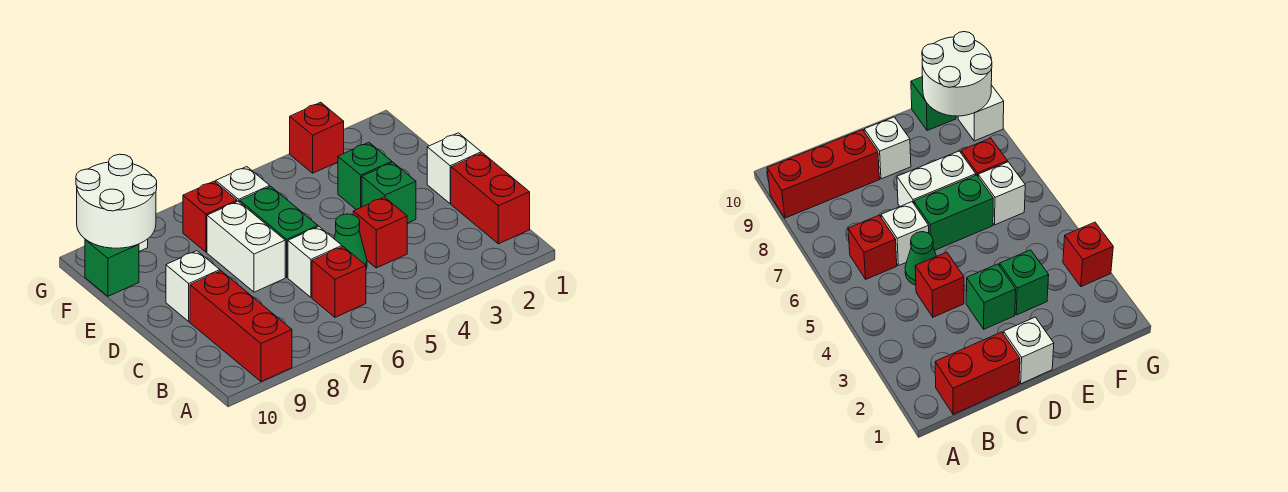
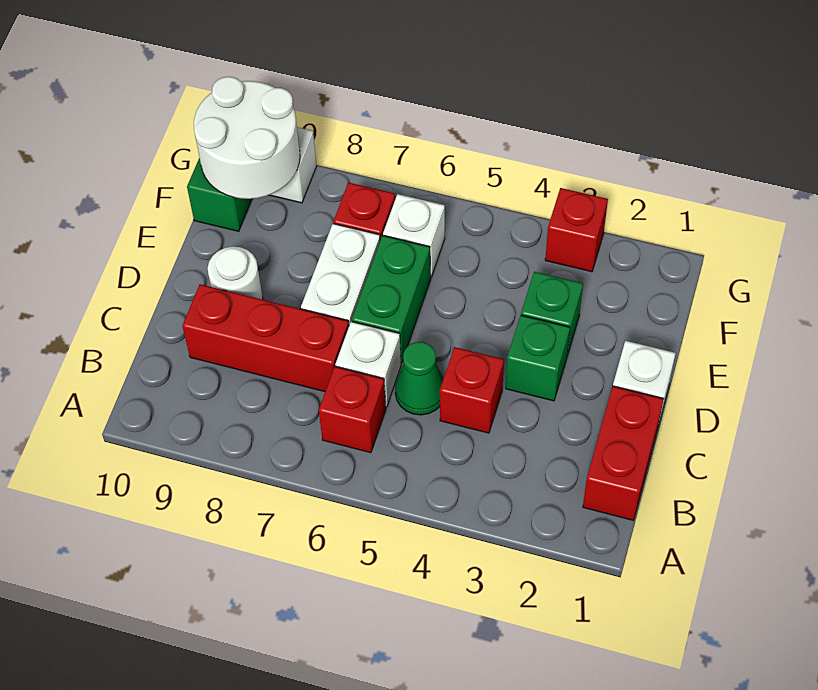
red 1x3 brick [190,271,292,382] -> red 1x3 brick turned to [182,284,349,392]
white 1x1 brick [166,251,220,321] -> white 1x1 round brick [207,247,263,300]

